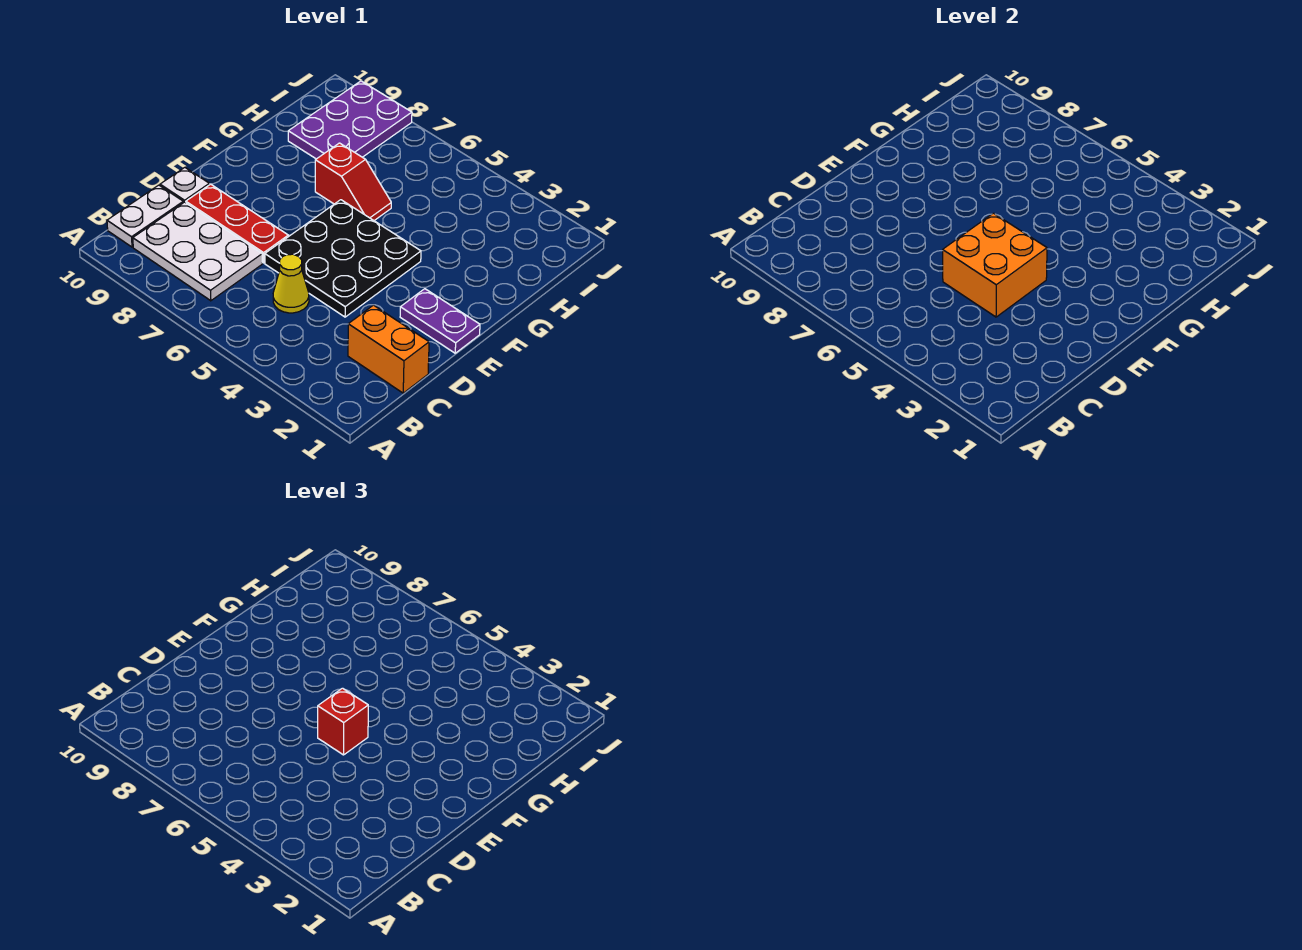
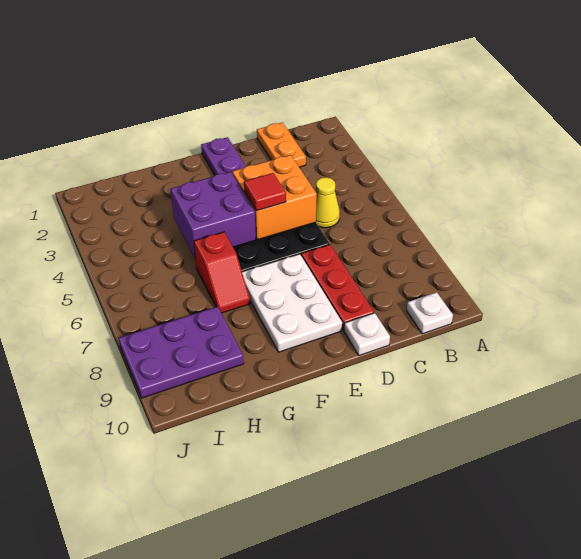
white 2x3 plate [133,202,262,301] -> white 2x3 plate moved to [242,254,342,352]
white 1x2 plate [107,185,183,247] -> white 1x1 plate [407,292,453,334]
orange 1x2 brick [348,305,429,393] -> orange 1x2 plate [257,122,306,167]
red 1x1 brick [318,688,368,755] -> red 1x1 tile [244,173,286,211]
none -> purple 2x2 brick [170,172,256,258]
red 1x2 slope [315,143,391,220] -> red 1x2 slope turned to [194,232,250,313]

